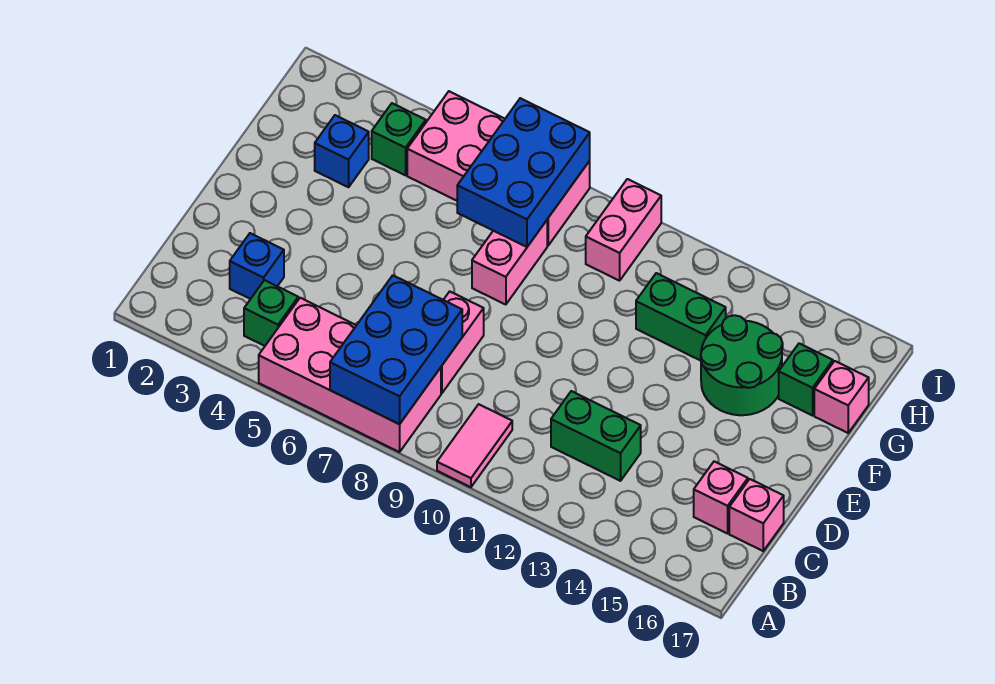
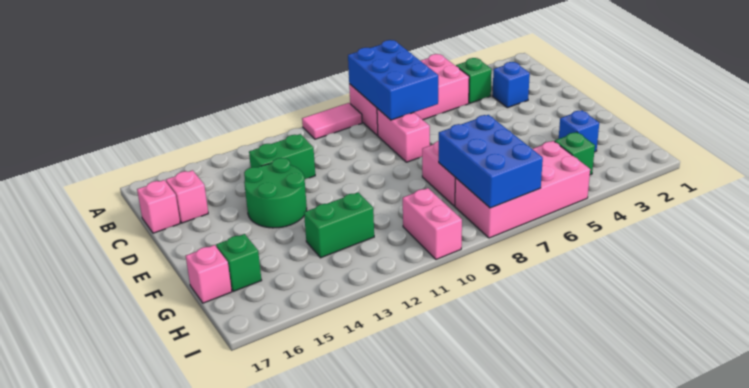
pink 1x2 tile [437,404,512,487] -> pink 1x2 tile turned to [302,103,362,139]
green 2x2 round brick [701,315,783,415] -> green 2x2 round brick moved to [244,158,307,228]

